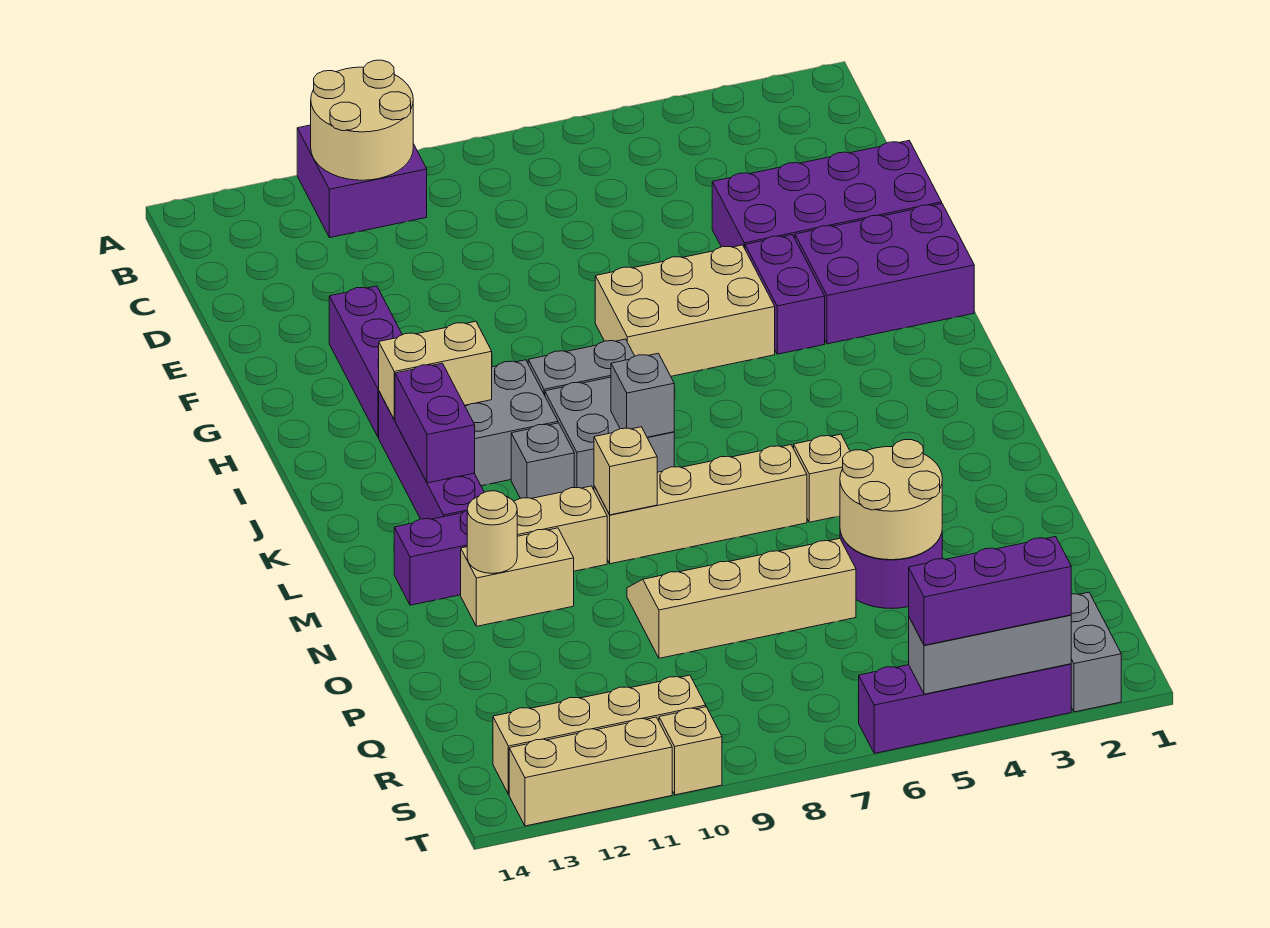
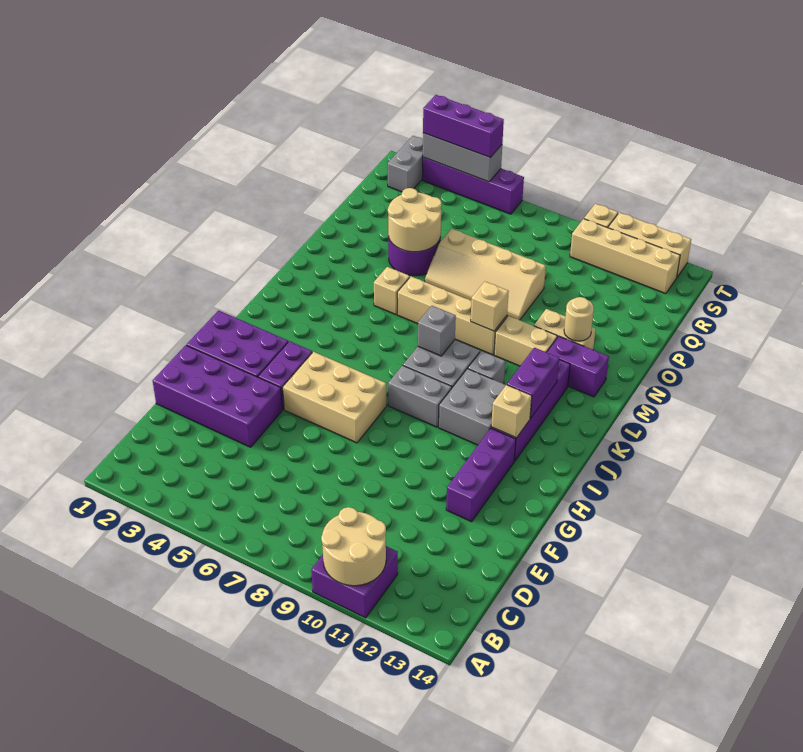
tan 1x2 brick [379,321,492,420] -> tan 1x1 brick [491,385,532,438]

